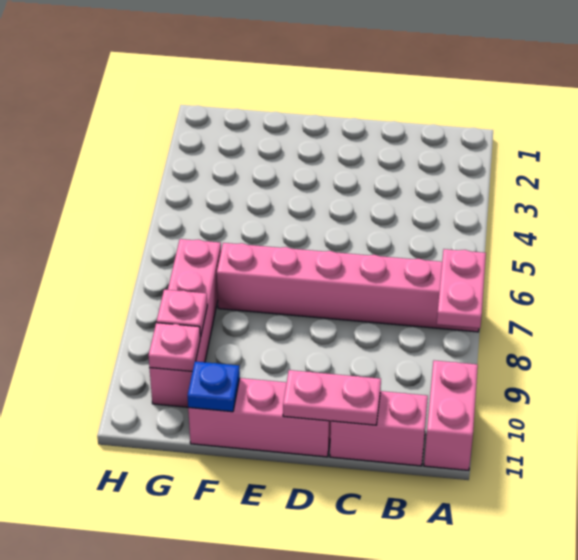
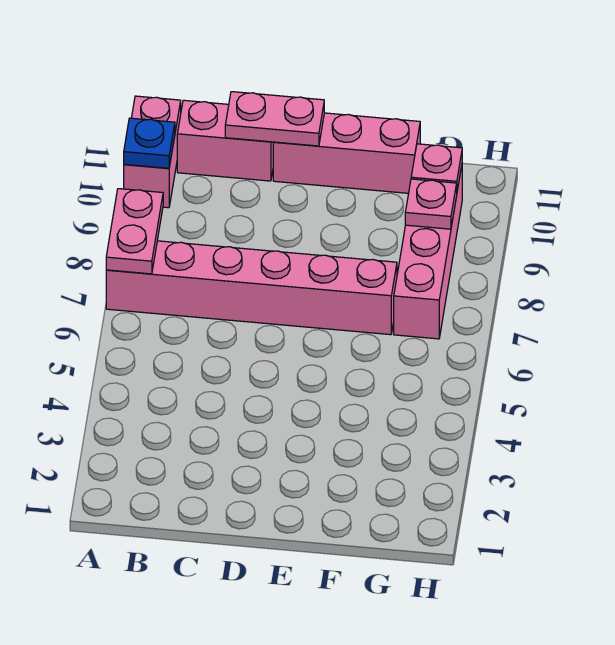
blue 1x1 plate [188,361,240,412] -> blue 1x1 plate moved to [124,118,175,168]

